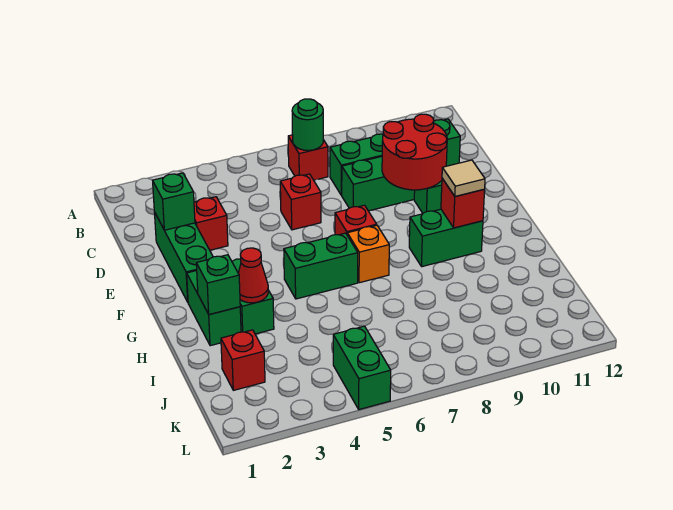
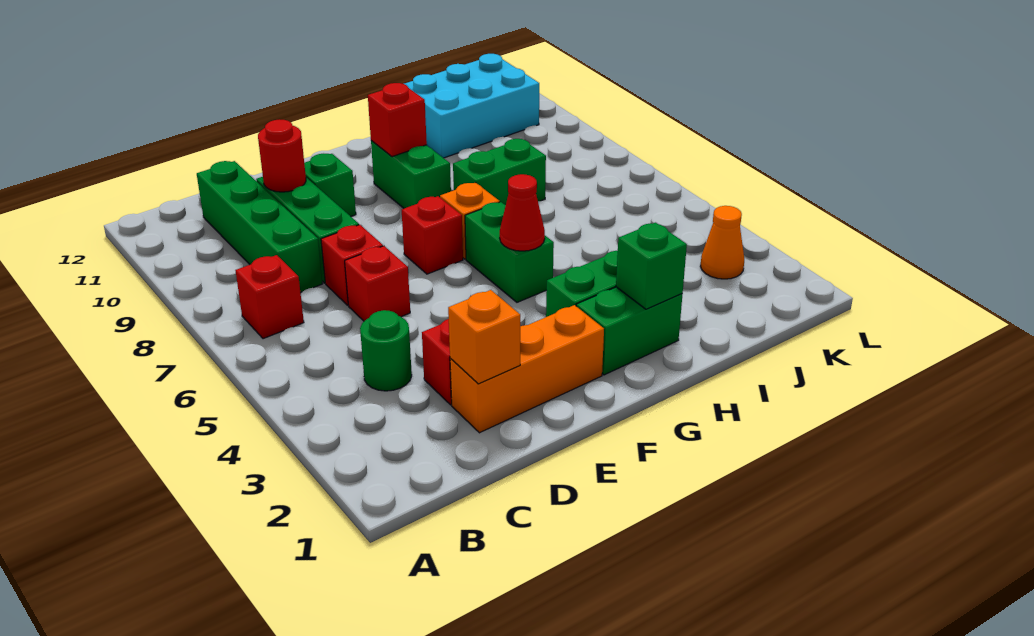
green 1x1 round brick [292,99,323,150] -> green 1x1 round brick moved to [360,310,412,391]
green 1x3 brick [154,212,213,302] -> orange 1x3 brick [450,305,604,433]
green 1x1 brick [153,173,195,230] -> orange 1x1 brick [448,290,520,384]
red 2x2 round brick [382,114,447,190] -> red 1x1 round brick [258,119,306,192]
tan 1x1 tile [442,160,485,196] -> none
red 1x1 cone [238,248,268,303] -> red 1x1 cone moved to [500,174,545,251]
none -> cyan 2x3 brick [404,54,539,158]
red 1x1 brick [221,330,265,390] -> red 1x1 brick moved to [321,225,383,305]
none -> orange 1x1 cone [700,206,744,279]
green 1x2 brick [333,326,391,410] -> green 1x2 brick moved to [453,139,546,205]

